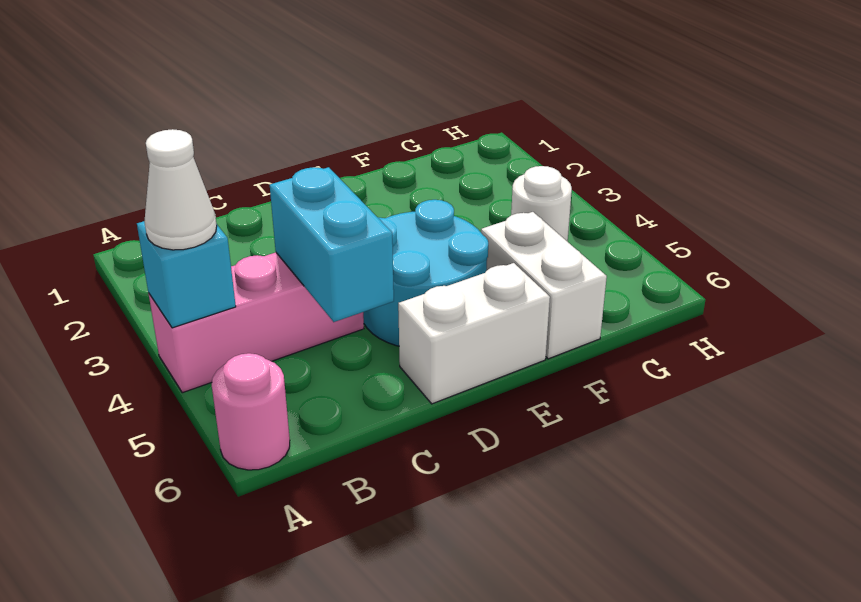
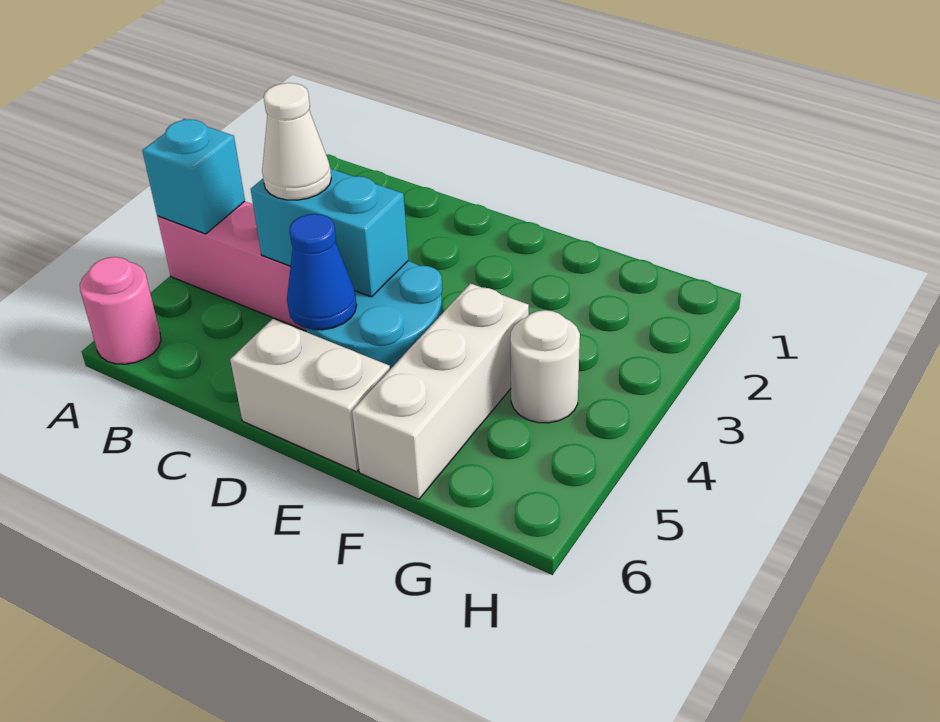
white 1x1 cone [144,129,217,250] -> white 1x1 cone moved to [262,83,331,200]
cyan 1x2 brick [270,167,394,322] -> cyan 1x2 brick turned to [251,169,408,297]
none -> blue 1x1 cone [287,214,357,330]
white 1x2 brick [481,212,607,359] -> white 1x3 brick [352,283,529,499]

